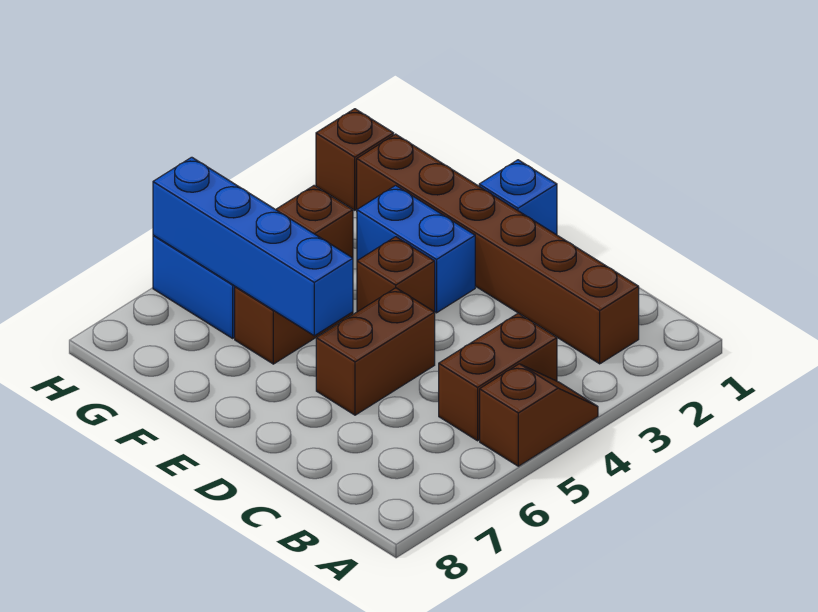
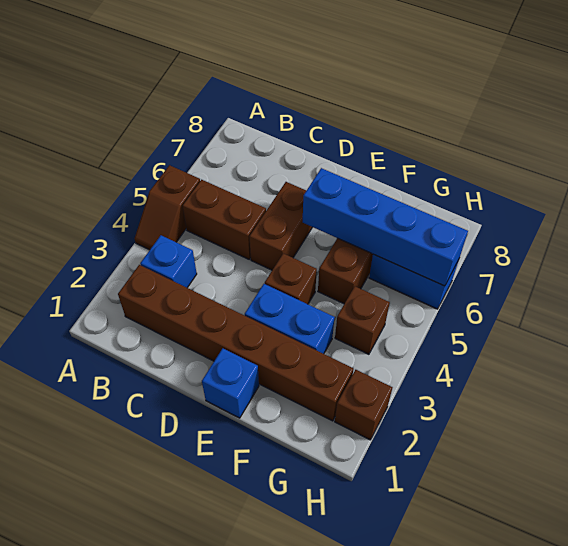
none -> blue 1x1 brick [140,235,197,288]
brown 1x2 brick [439,313,557,441] -> brown 1x2 brick turned to [183,180,266,259]

